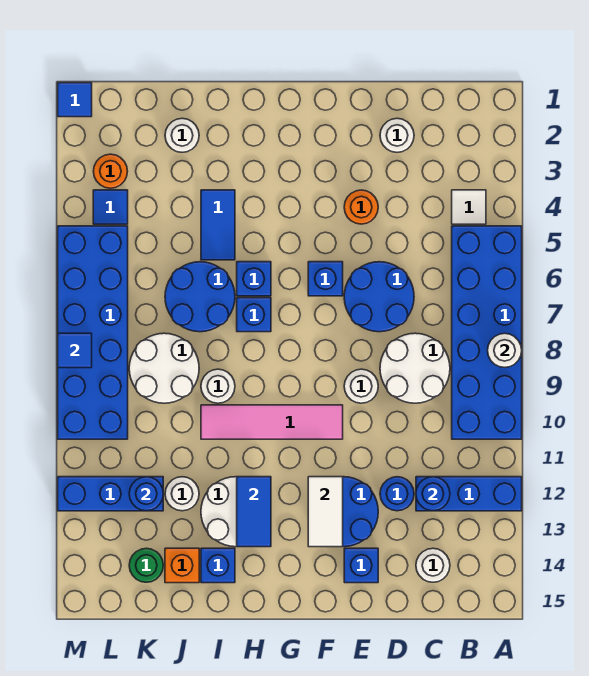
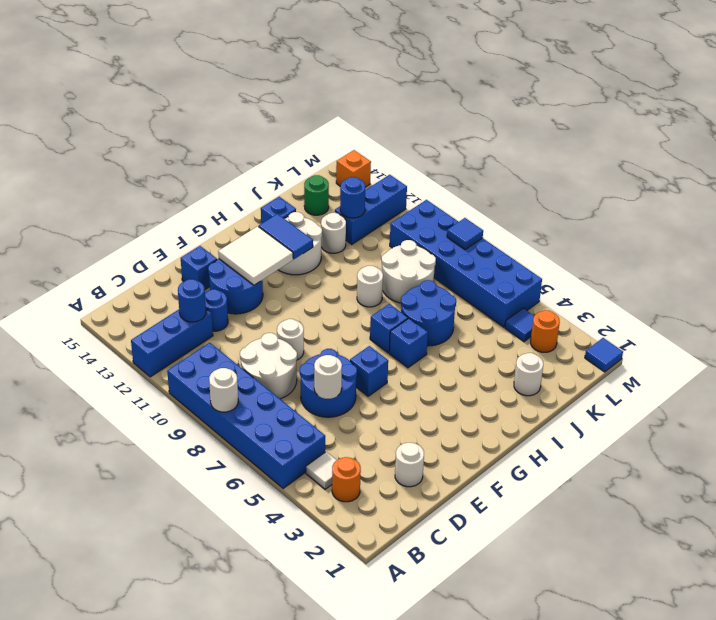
white 1x1 round brick [416,548,450,582] -> white 1x1 round brick moved to [314,355,342,399]
orange 1x1 round brick [344,190,378,224] -> orange 1x1 round brick moved to [332,457,361,502]
pink 1x4 tile [201,405,343,439] -> none
white 1x2 tile [308,477,343,547] -> white 2x2 tile [218,226,293,285]
blue 1x2 tile [201,190,235,260] -> none
orange 1x1 brick [165,548,199,583] -> orange 1x1 brick moved to [336,150,371,187]

